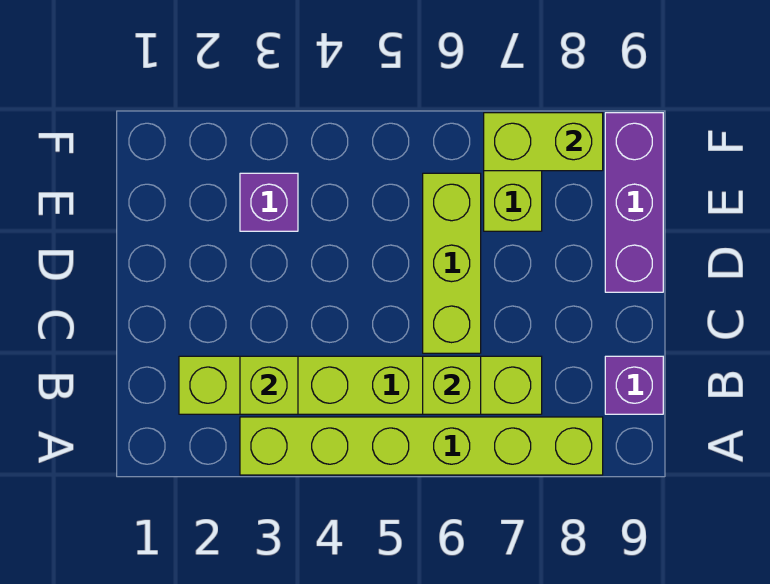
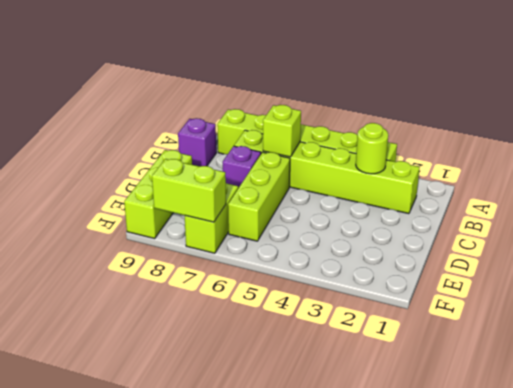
lime 1x1 brick [240,356,298,414] -> lime 1x1 round brick [356,123,388,174]
purple 1x3 brick [605,113,663,292] -> lime 1x3 brick [124,150,192,238]
purple 1x1 brick [240,173,298,231] -> purple 1x1 brick moved to [223,146,261,188]

